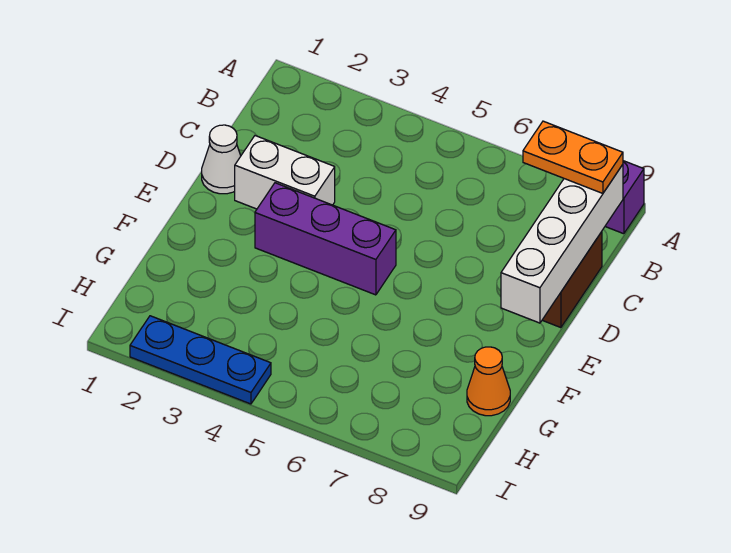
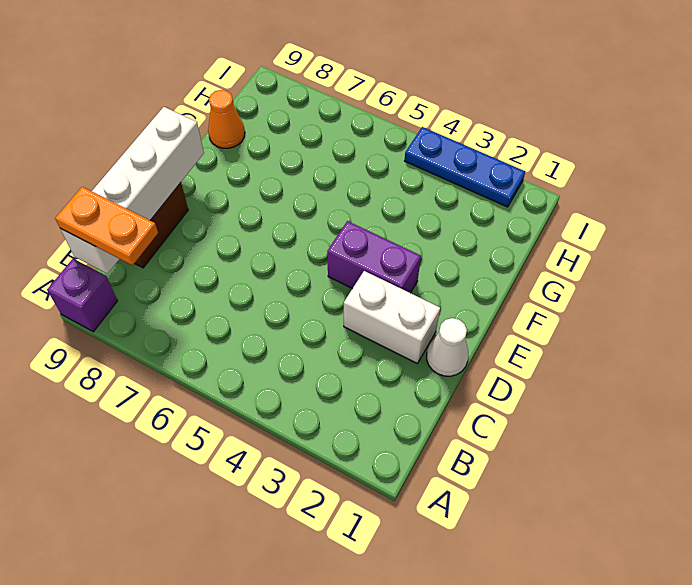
purple 1x3 brick [255,183,396,295] -> purple 1x2 brick [327,221,421,293]

